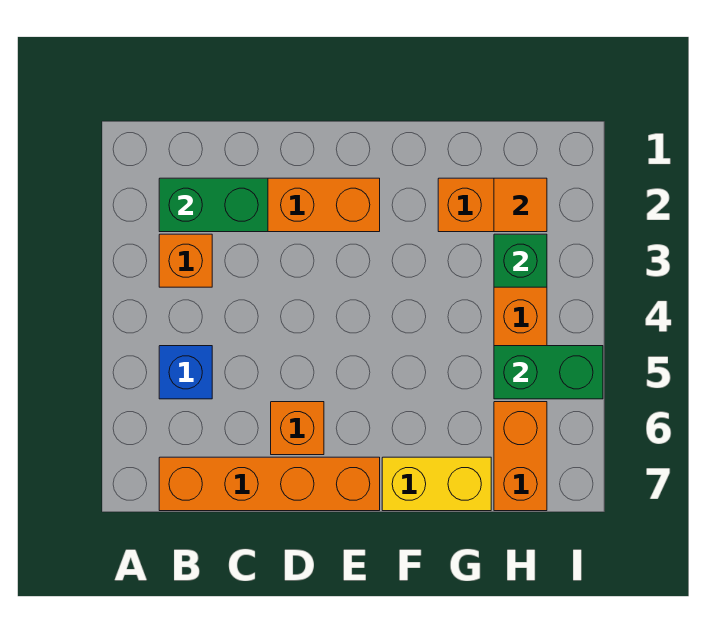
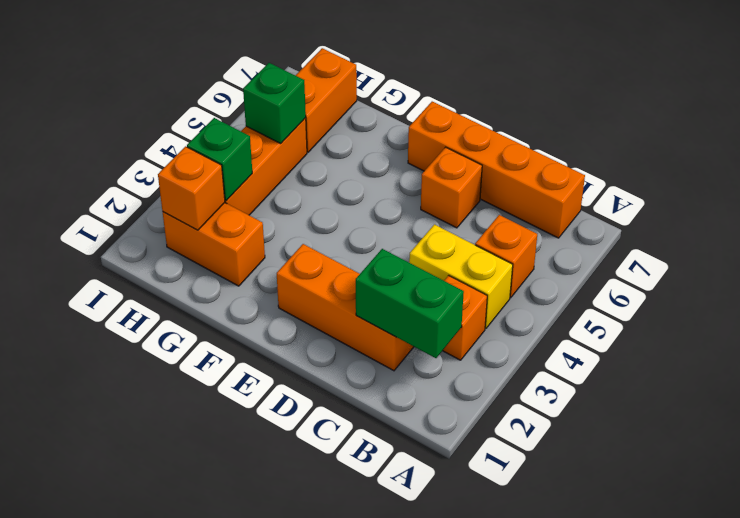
blue 1x1 brick [159,346,212,399] -> orange 1x1 brick [475,215,537,298]
yellow 1x2 brick [382,457,491,511] -> yellow 1x2 brick moved to [409,224,513,329]
orange 1x1 tile [494,178,547,232] -> orange 1x1 brick [158,146,225,230]
green 1x2 brick [494,346,603,399] -> green 1x1 brick [243,63,306,143]

